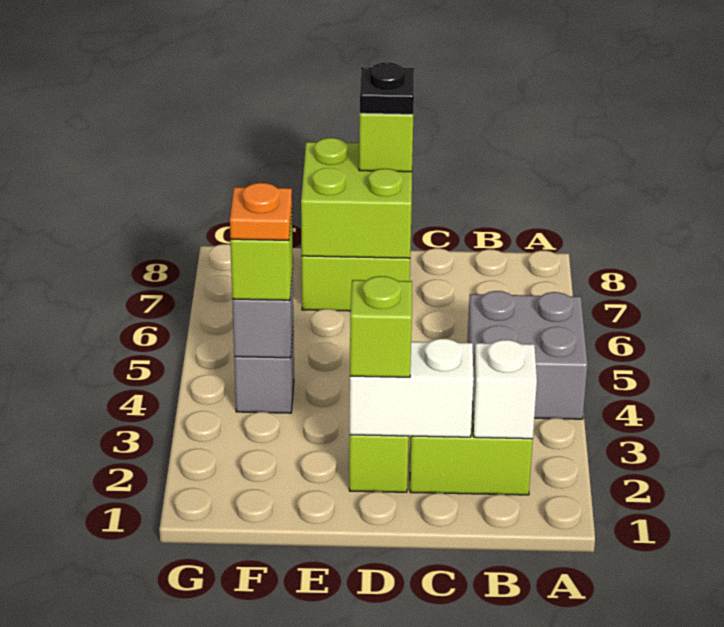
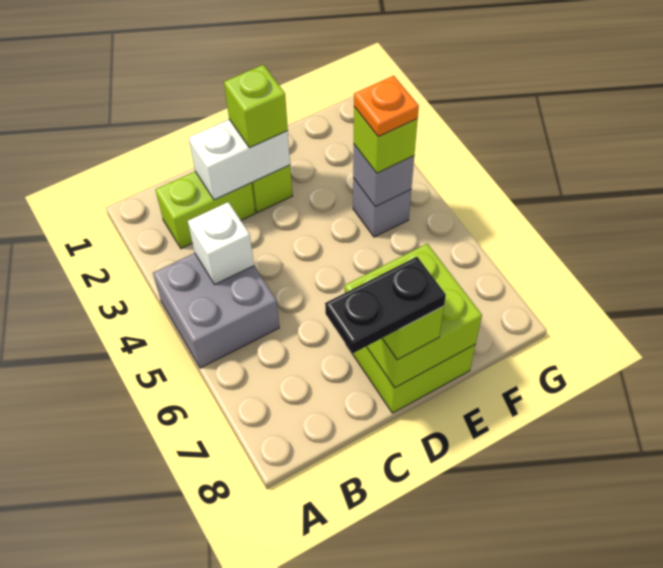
white 1x1 brick [473,340,537,439] -> white 1x1 brick moved to [188,202,254,285]
black 1x1 plate [360,62,414,114] -> black 1x2 plate [325,257,446,354]

